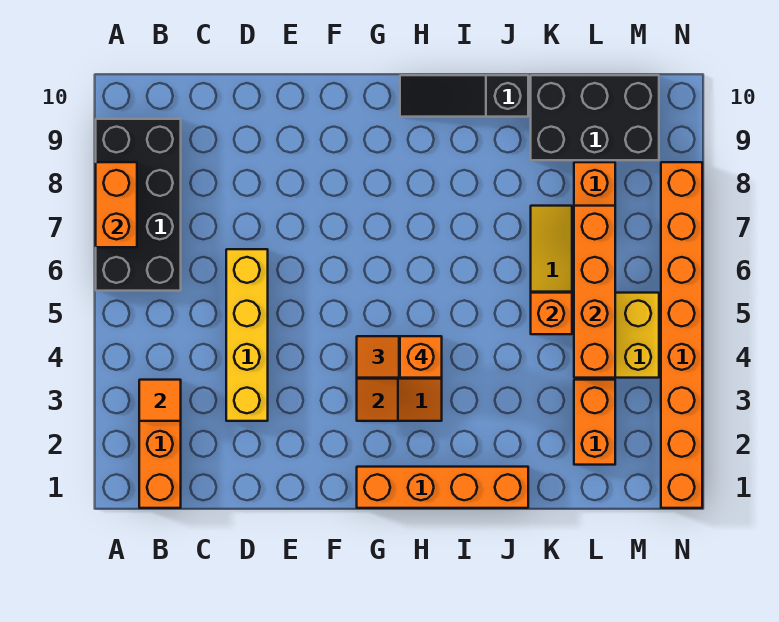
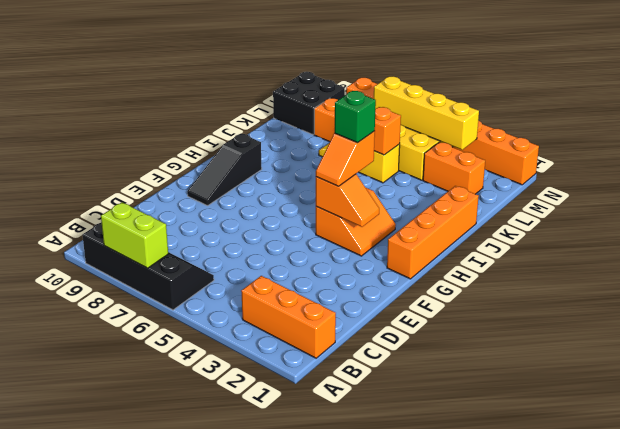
black 2x4 brick [96,119,181,291] -> black 2x4 slope [83,223,214,310]
orange 1x2 brick [96,162,137,247] -> lime 1x2 brick [101,202,168,268]
orange 1x1 tile [139,380,181,421] -> none
yellow 1x4 brick [226,249,268,421] -> yellow 1x4 brick moved to [374,77,479,150]
orange 1x1 brick [400,336,442,378] -> green 1x1 brick [335,91,376,143]
black 1x3 slope [400,75,528,117] -> black 1x3 slope moved to [187,134,262,206]
black 2x3 brick [531,75,659,160] -> black 2x2 brick [273,72,345,135]
orange 1x4 brick [574,206,615,378] -> none

